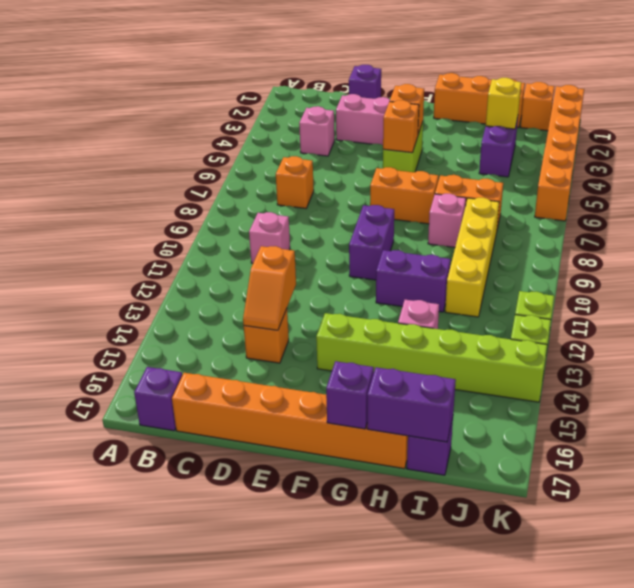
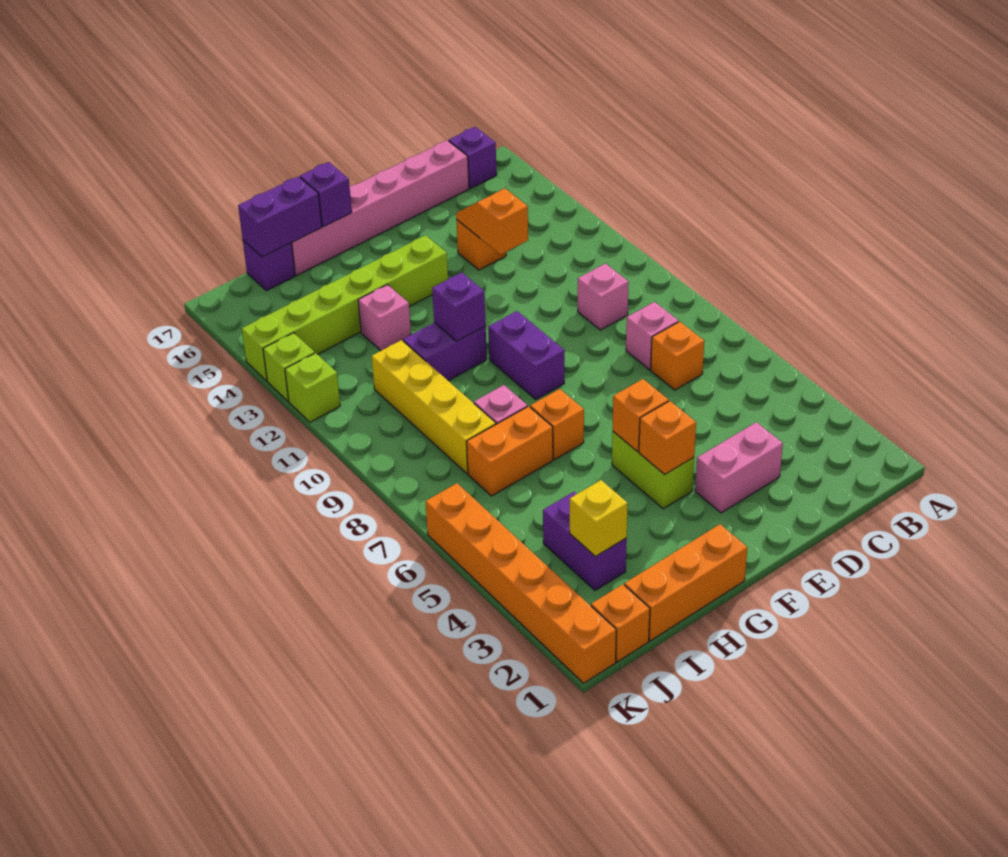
pink 1x1 brick [299,106,335,156] -> pink 1x1 brick moved to [626,302,679,370]
orange 1x6 brick [172,373,408,469] -> pink 1x6 brick [291,140,469,275]
purple 1x1 brick [349,65,381,99] -> purple 1x1 brick moved to [432,272,486,341]
orange 1x2 brick [370,167,438,224] -> orange 1x1 brick [530,389,584,460]

